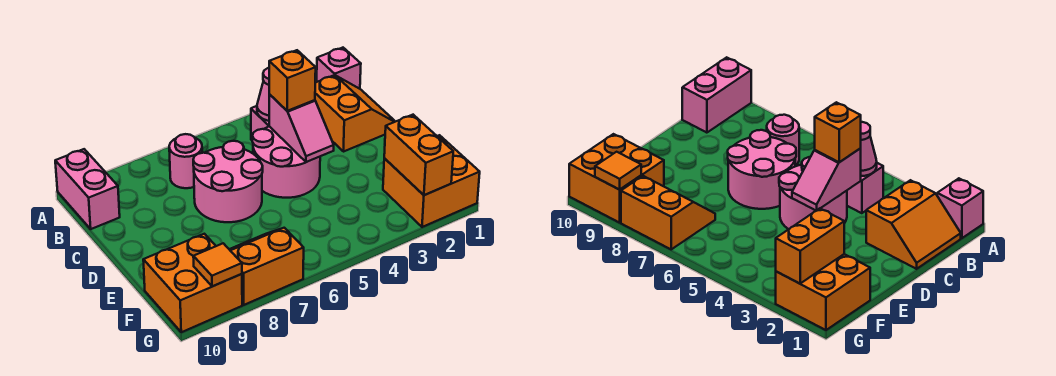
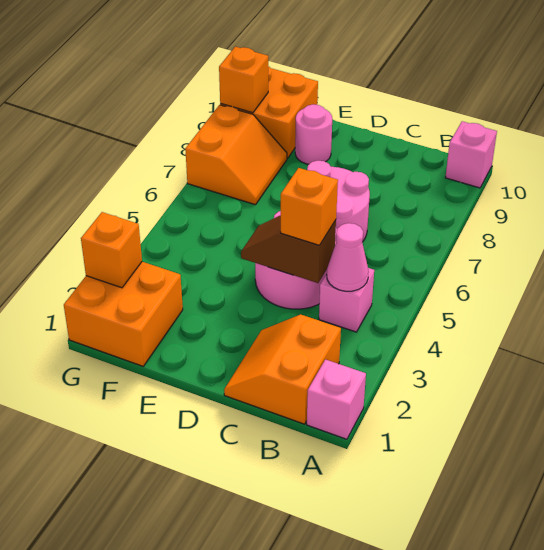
pink 1x2 brick [55,149,120,229] -> pink 1x1 brick [445,121,497,188]
orange 2x2 slope [315,75,395,152] -> orange 2x2 slope turned to [224,315,341,424]
pink 1x1 round brick [169,134,202,188] -> pink 1x1 round brick moved to [295,104,332,164]
pink 1x2 slope [269,94,334,162] -> brown 1x2 slope [241,215,336,283]
orange 1x2 brick [384,115,453,195] -> orange 1x1 brick [81,212,142,288]
orange 1x1 tile [193,243,242,286] -> orange 1x1 brick [219,47,268,113]

